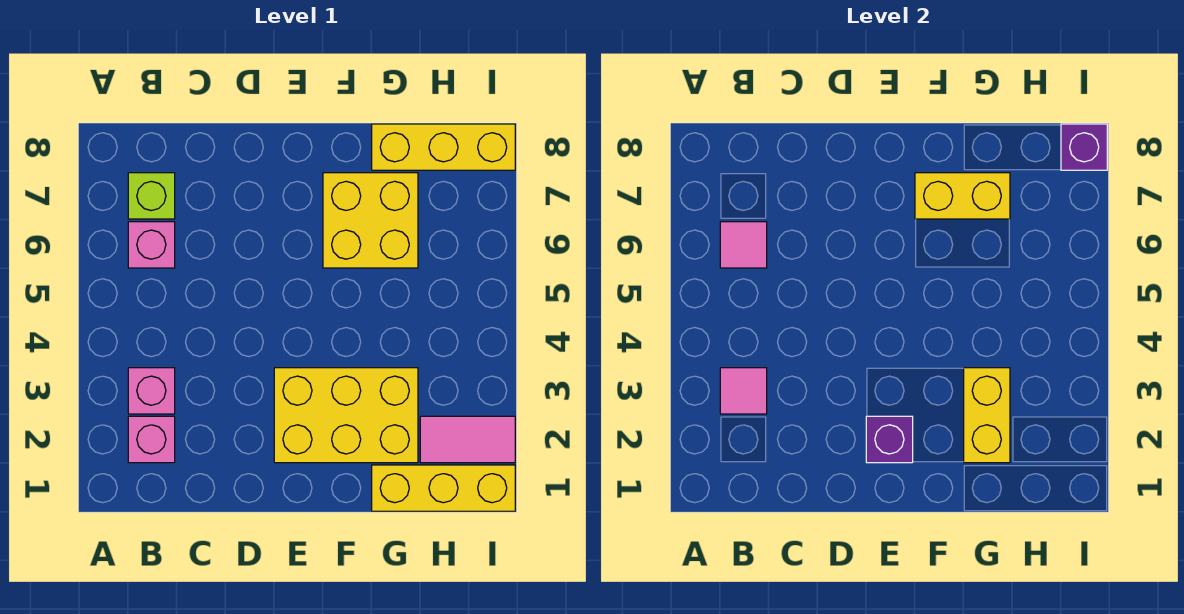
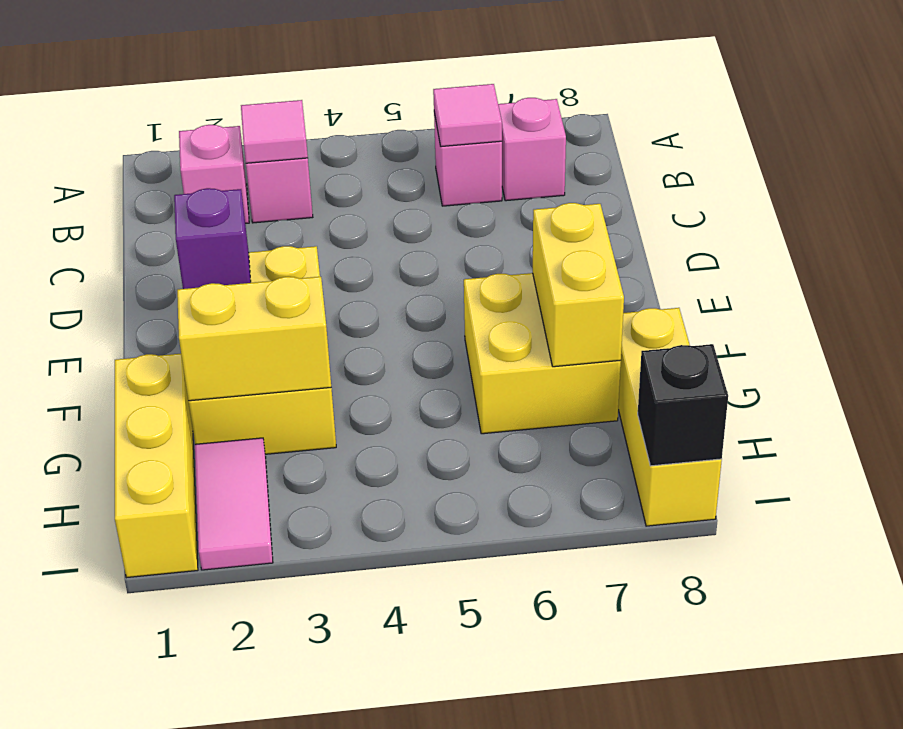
lime 1x1 brick [128,173,175,219] -> pink 1x1 brick [498,98,566,201]
purple 1x1 brick [1061,124,1107,170] -> black 1x1 brick [638,344,728,466]

